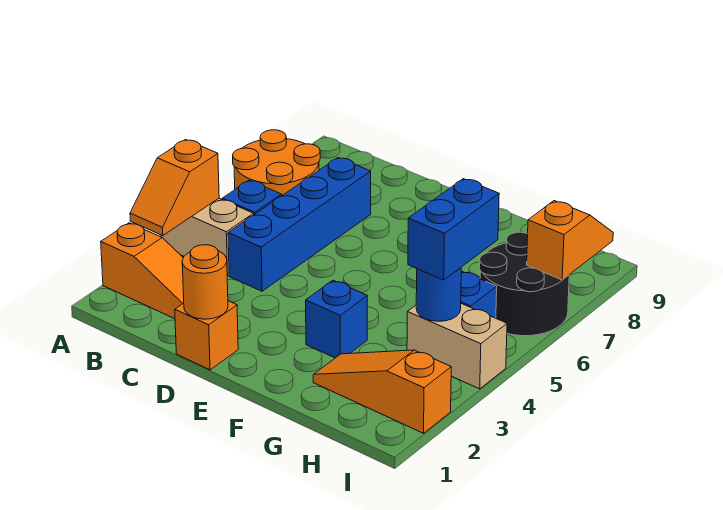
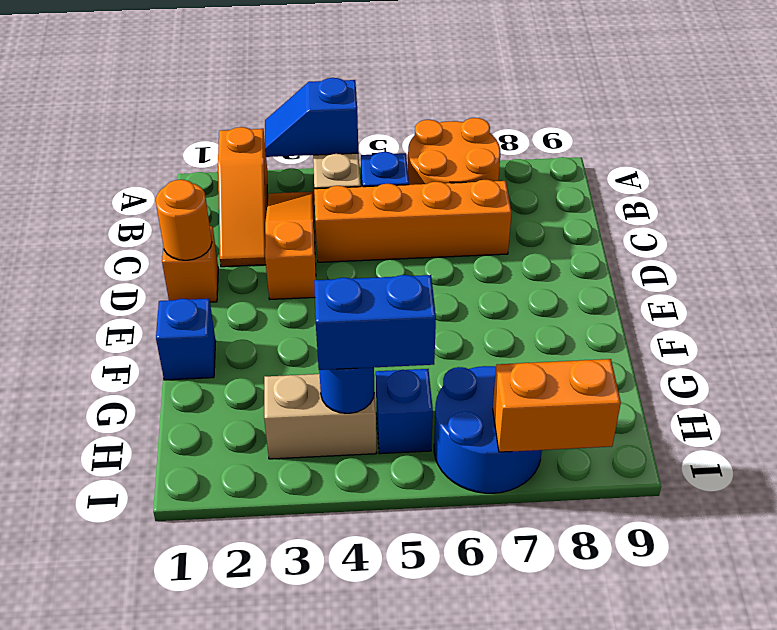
orange 1x2 slope [130,140,219,236] -> blue 1x2 slope [265,78,358,157]
blue 1x4 brick [228,158,371,291] -> orange 1x4 brick [314,180,512,262]
blue 1x1 brick [306,281,367,358] -> blue 1x1 brick moved to [156,299,216,380]
orange 1x3 slope [313,350,451,433] -> orange 1x3 slope moved to [265,192,316,299]
tan 1x2 brick [407,304,507,389] -> tan 1x2 brick turned to [264,374,376,459]
black 2x2 round brick [479,232,569,336] -> blue 2x2 round brick [434,366,542,493]
orange 1x2 slope [527,201,613,280] -> orange 1x2 brick [493,359,621,452]

